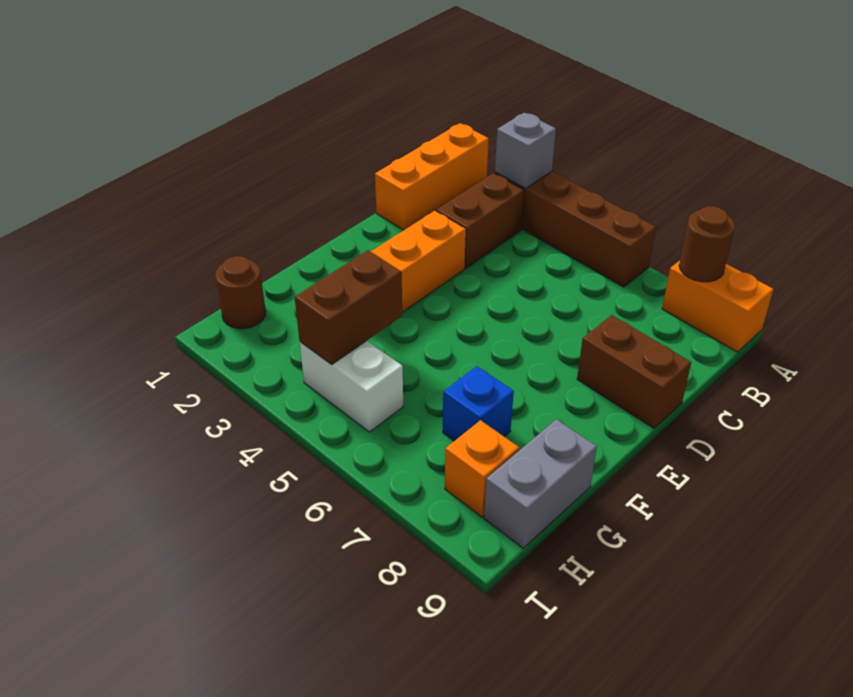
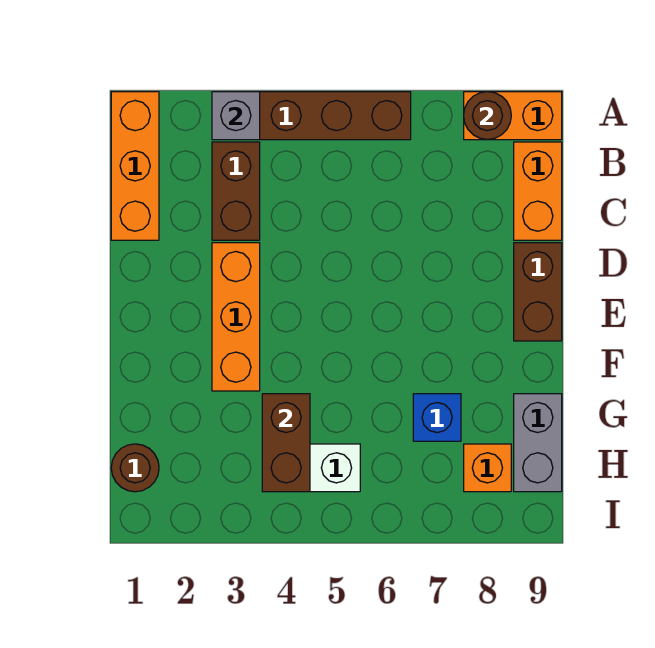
none -> orange 1x2 brick [514,142,562,240]
brown 1x2 brick [577,315,691,428] -> brown 1x2 brick turned to [514,243,562,341]

